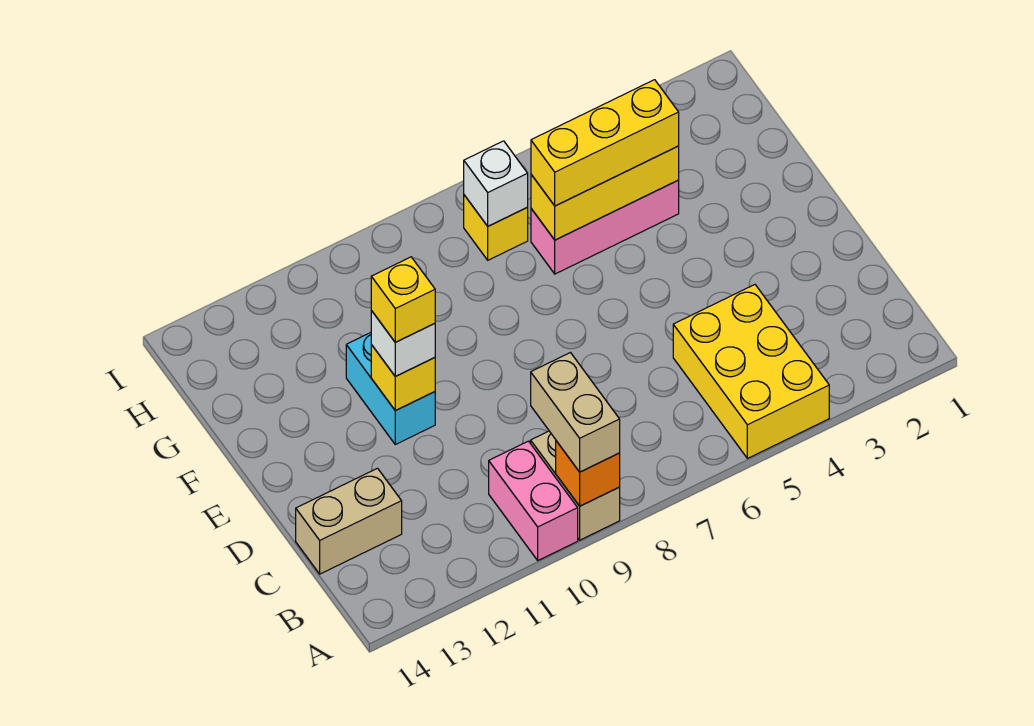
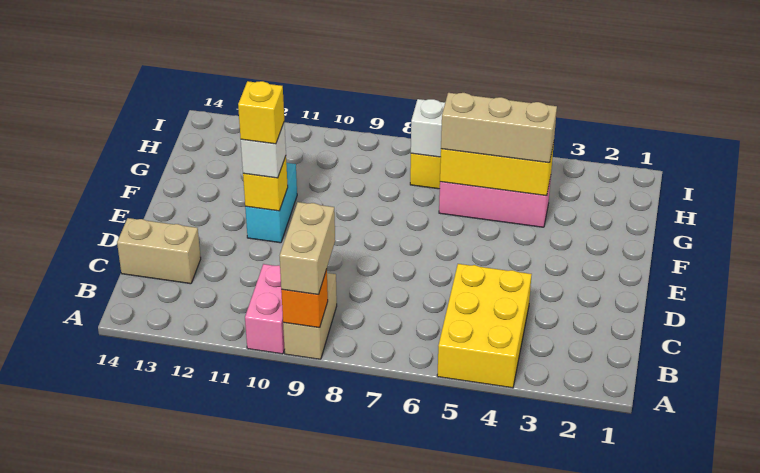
yellow 1x3 brick [531,80,679,206] -> tan 1x3 brick [441,93,557,163]

